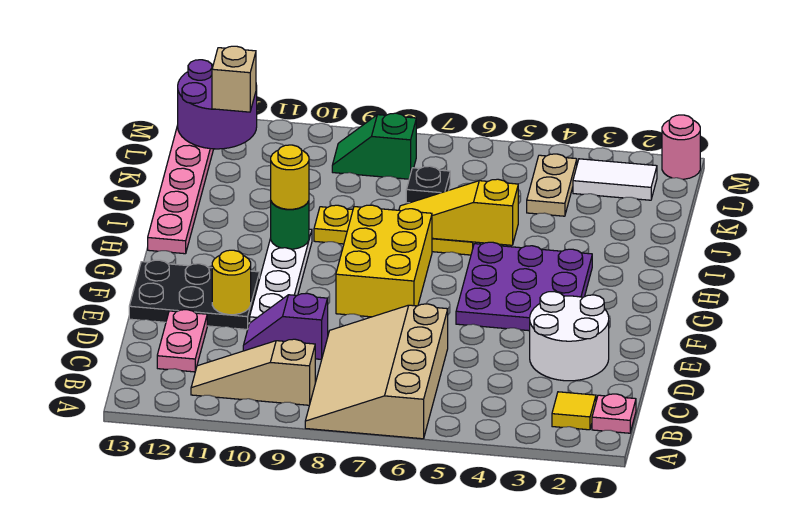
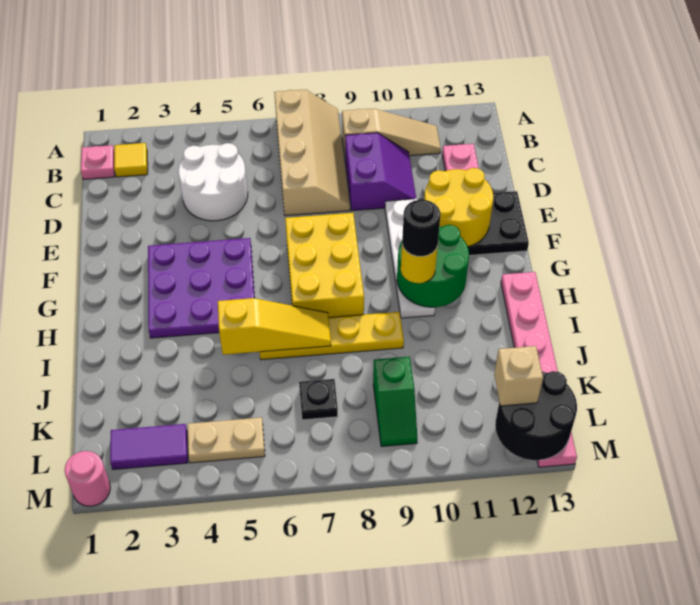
tan 3x4 slope [305,304,448,439] -> tan 2x4 slope [274,90,350,216]
white 2x2 round brick [530,292,609,381] -> white 2x2 round brick moved to [178,143,248,221]
purple 1x2 slope [243,293,328,359] -> purple 2x2 slope [345,133,416,211]
yellow 1x1 round brick [212,250,251,315] -> yellow 2x2 round brick [424,168,493,246]
green 1x1 round brick [271,201,309,249] -> green 2x2 round brick [397,225,469,307]
none -> black 1x1 round brick [402,200,440,257]
tan 1x2 plate [527,154,577,216] -> tan 1x2 plate turned to [188,417,265,463]
white 1x2 tile [573,159,657,200] -> purple 1x2 tile [110,424,188,469]
green 1x2 slope [332,113,416,179] -> green 1x2 slope turned to [373,357,417,447]
purple 2x2 round brick [178,60,257,149] -> black 2x2 round brick [495,371,577,460]

